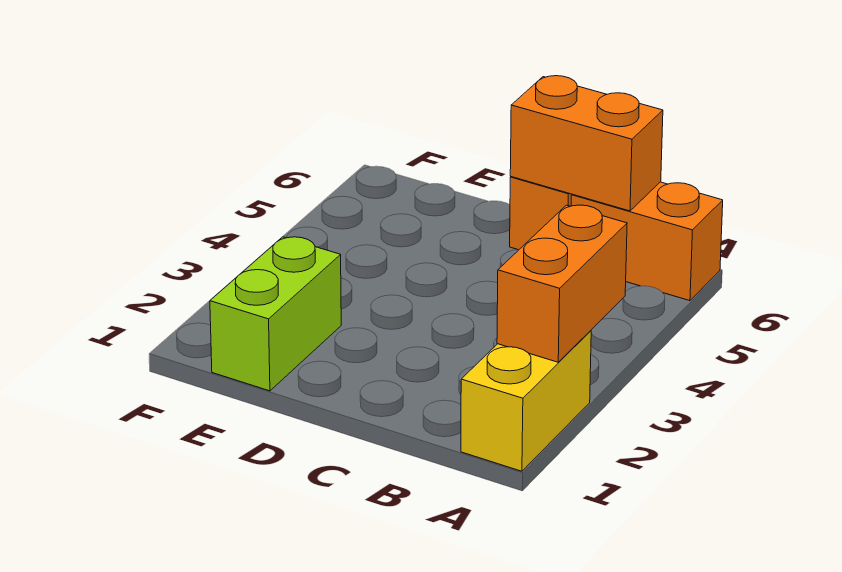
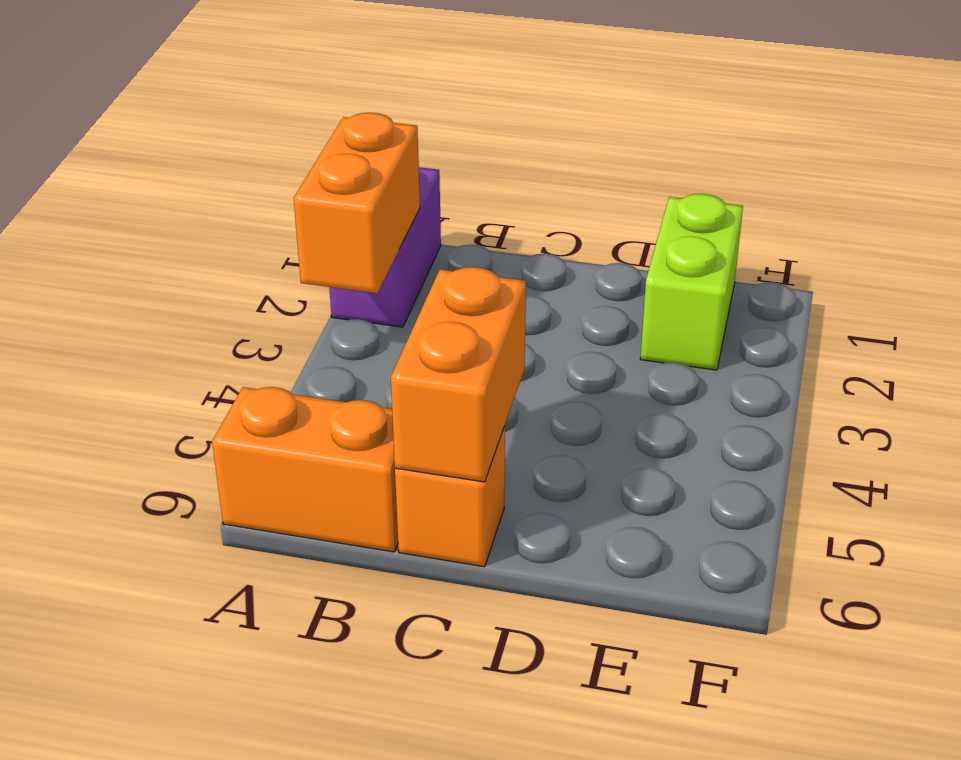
yellow 1x2 brick [461,331,591,471] -> purple 1x2 brick [329,167,441,327]
orange 1x2 brick [510,76,663,211] -> orange 1x2 brick turned to [391,267,526,482]

